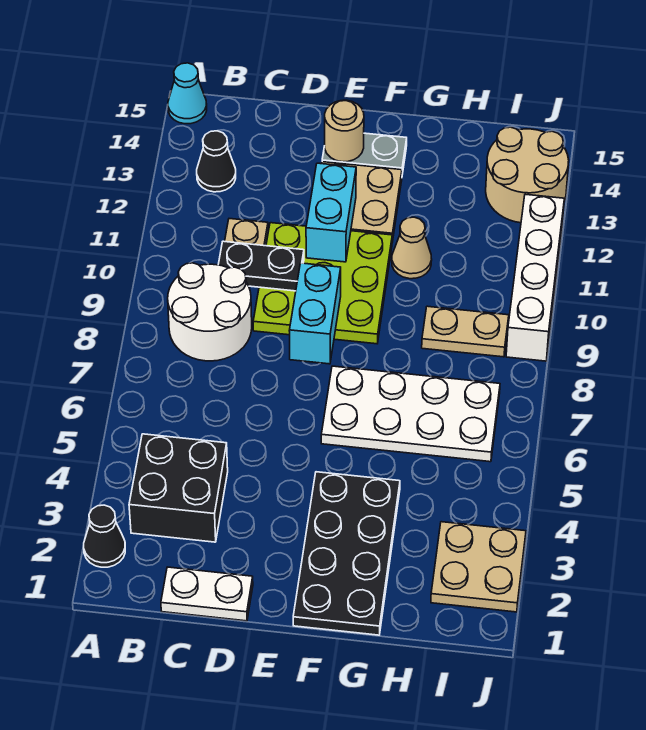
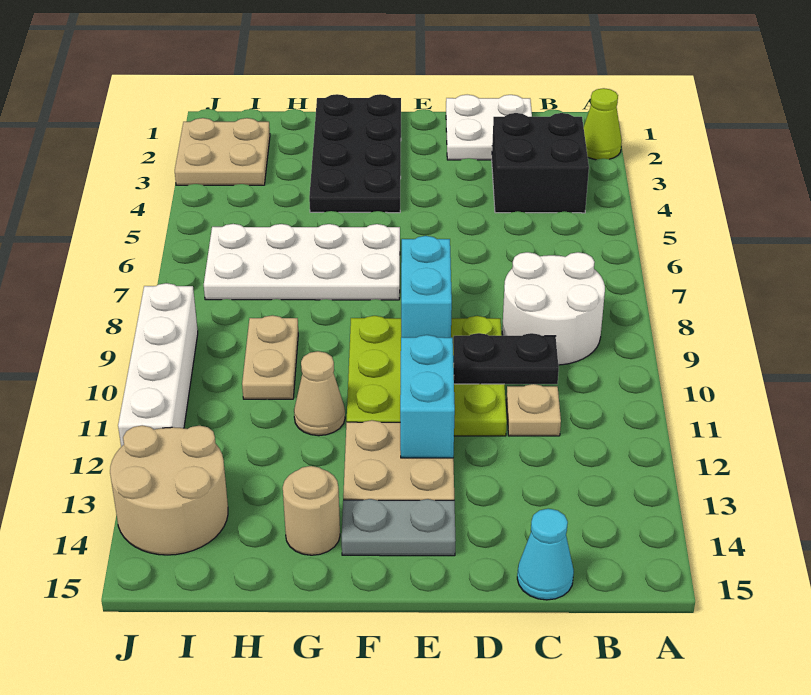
black 1x1 cone [84,505,125,567] -> lime 1x1 cone [584,88,622,160]
cyan 1x1 cone [168,63,207,124] -> cyan 1x1 cone moved to [517,509,574,600]
black 1x1 cone [197,131,236,192] -> none
white 1x2 plate [161,567,253,621] -> white 2x2 plate [446,95,532,160]
tan 1x1 round brick [325,100,364,162] -> tan 1x1 round brick moved to [283,466,340,555]
tan 1x2 plate [422,306,509,357] -> tan 1x2 plate turned to [242,315,298,399]

